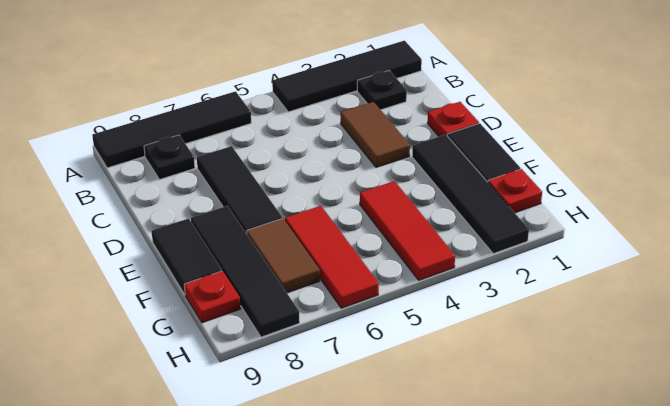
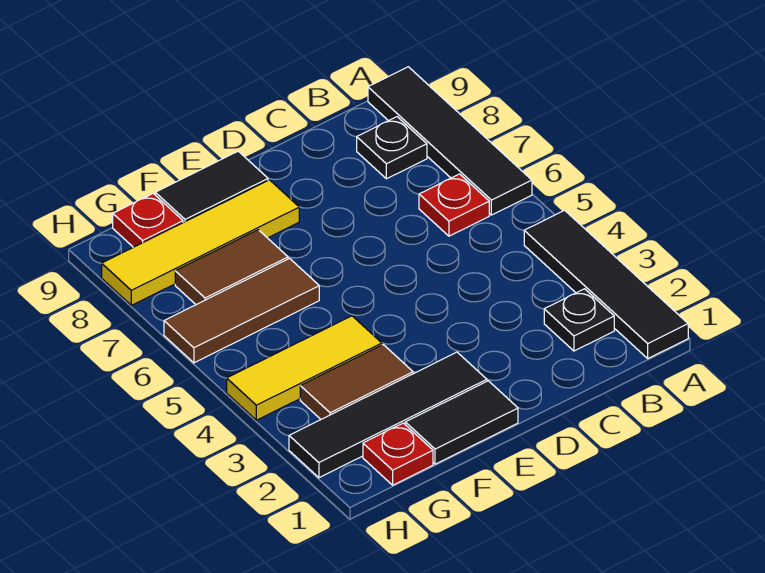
brown 1x2 tile [341,102,410,167] -> brown 1x2 tile moved to [300,345,413,419]
black 1x3 tile [197,146,282,233] -> none
red 1x1 plate [428,102,479,136] -> red 1x1 plate moved to [419,174,489,236]
black 1x4 tile [191,206,300,337] -> yellow 1x4 tile [102,180,299,305]
red 1x3 tile [360,181,455,280] -> yellow 1x3 tile [227,316,382,420]
red 1x3 tile [285,206,379,308] -> brown 1x3 tile [164,259,319,363]

